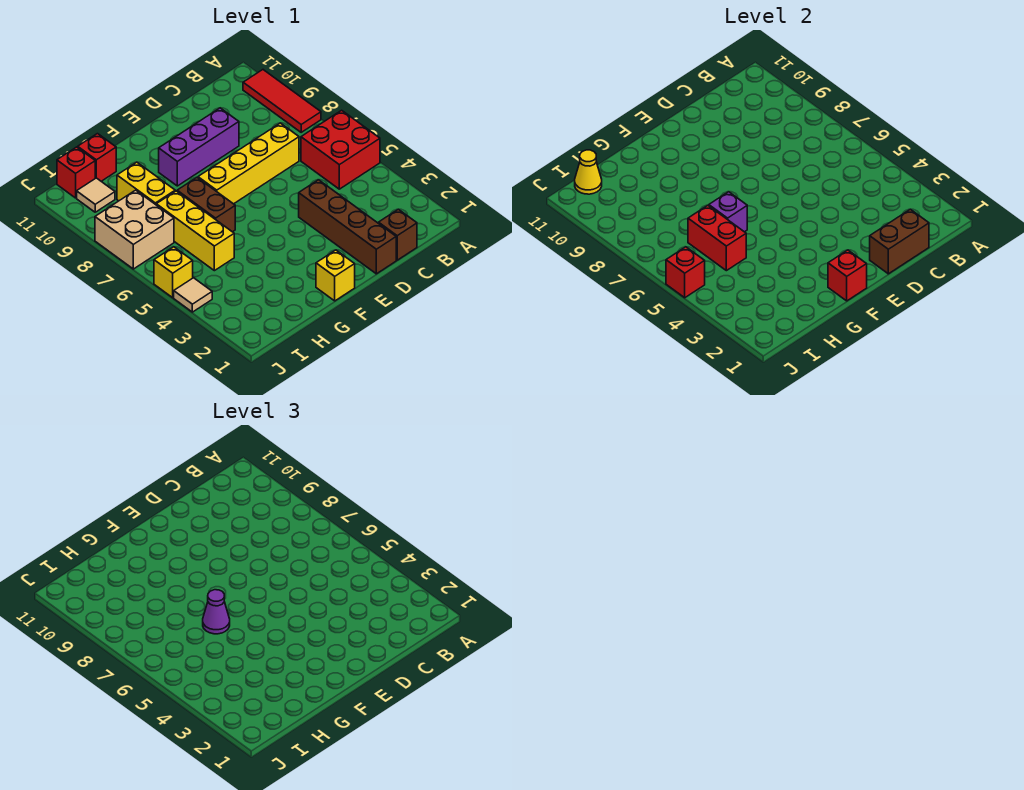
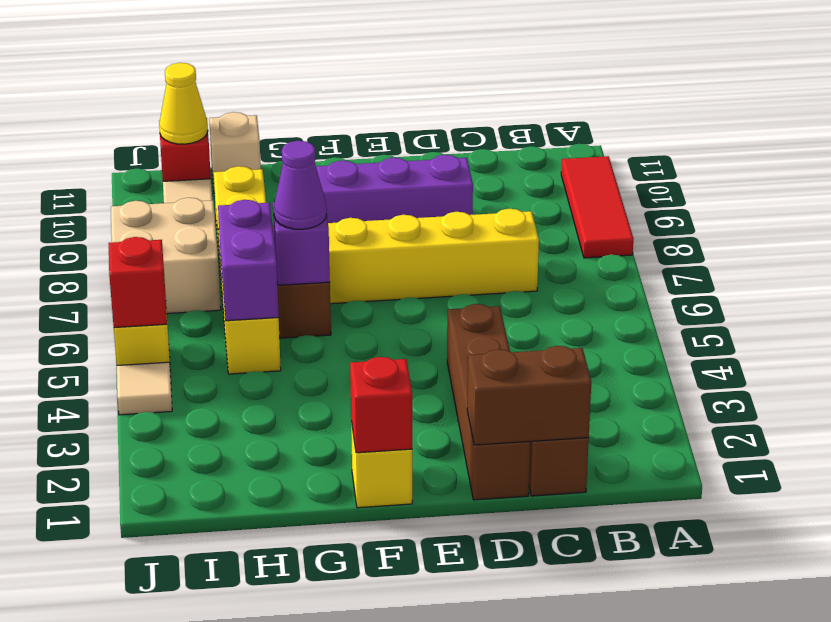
red 2x2 brick [301,110,380,189] -> none
red 1x2 brick [688,205,746,271] -> purple 1x2 brick [218,200,279,321]
red 1x1 brick [78,134,116,181] -> tan 1x1 brick [209,112,261,194]

